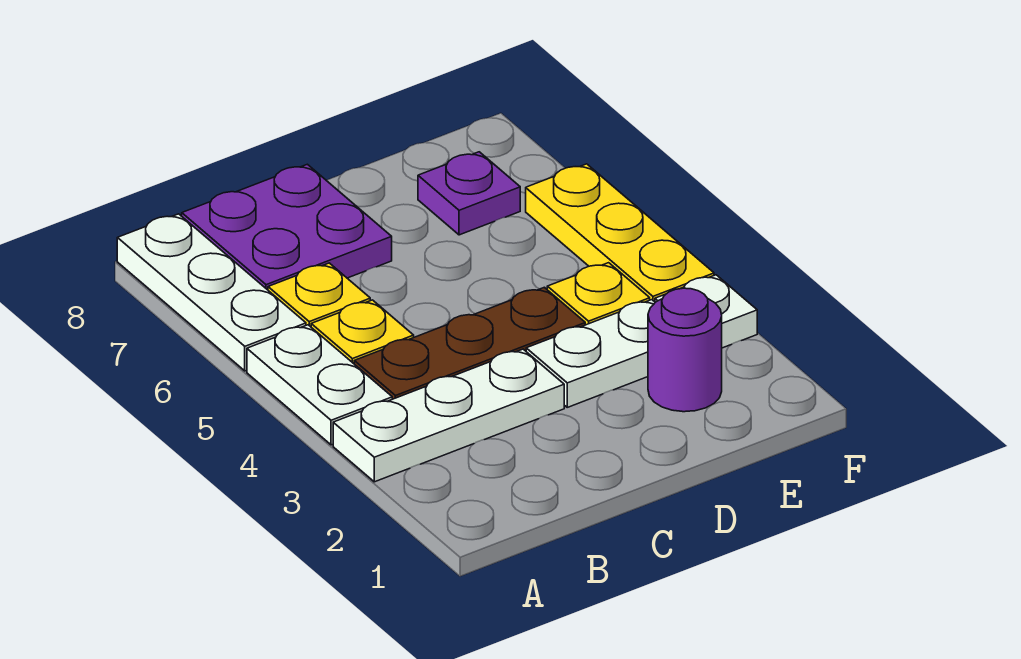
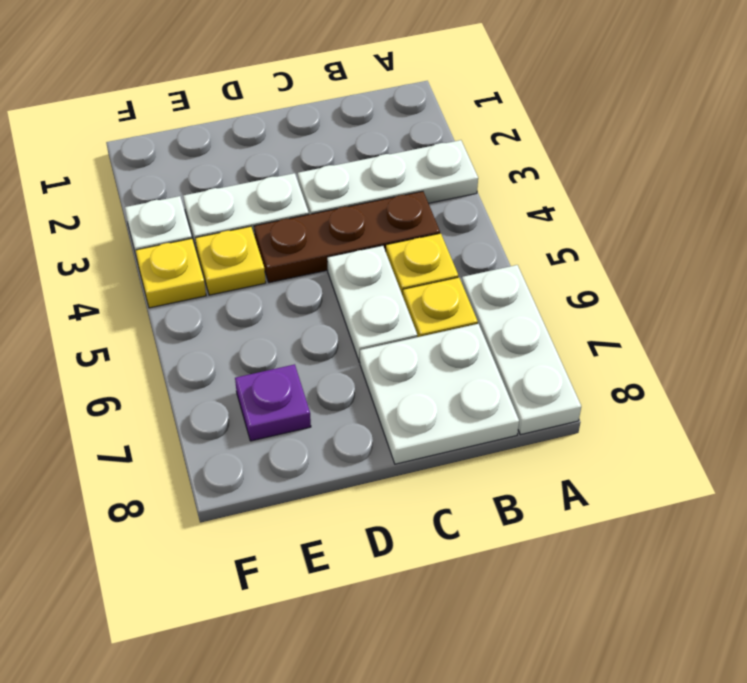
white 1x2 plate [247,325,392,445] -> white 1x2 plate moved to [327,246,417,362]
purple 2x2 plate [182,164,392,290] -> white 2x2 plate [360,324,519,464]
purple 1x1 round brick [648,288,722,412] -> none
yellow 1x3 plate [526,164,714,302] -> yellow 1x1 plate [136,239,206,308]

